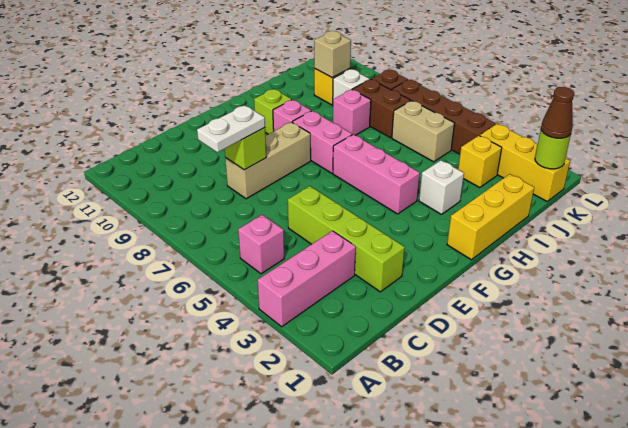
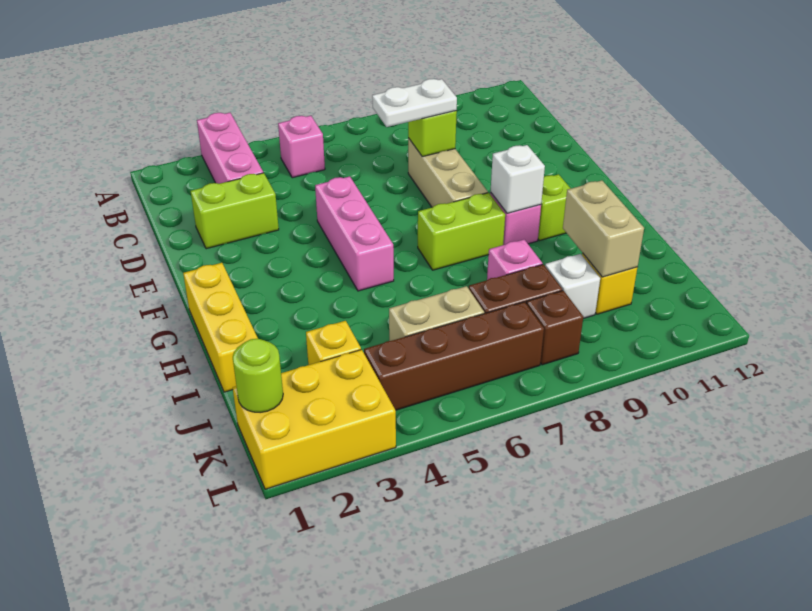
white 1x2 plate [197,105,265,152] -> white 1x2 plate turned to [372,79,457,127]
lime 1x4 brick [288,186,405,292] -> lime 1x2 brick [191,173,279,249]
pink 1x3 brick [333,134,420,214] -> pink 1x3 brick turned to [315,176,394,291]
pink 1x2 brick [292,111,352,173] -> lime 1x2 brick [418,193,505,270]
white 1x1 brick [419,160,464,214] -> white 1x1 brick moved to [490,145,545,213]
tan 1x1 brick [314,31,351,77] -> tan 1x2 brick [563,180,644,277]
yellow 1x3 brick [480,124,570,201] -> yellow 2x3 brick [233,350,396,489]
brown 1x1 cone [541,87,574,138] -> none

